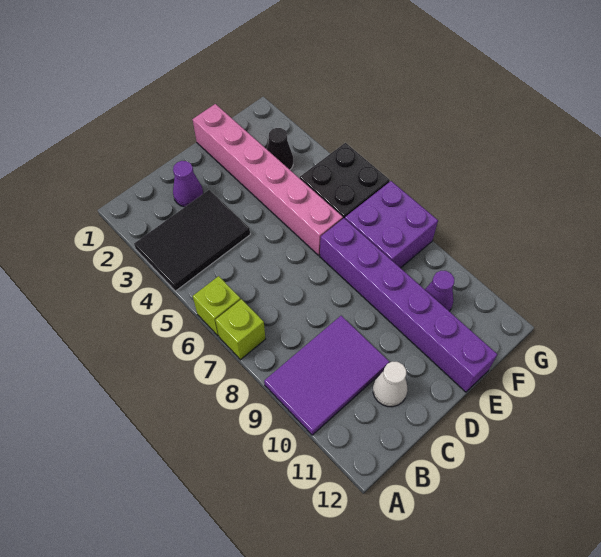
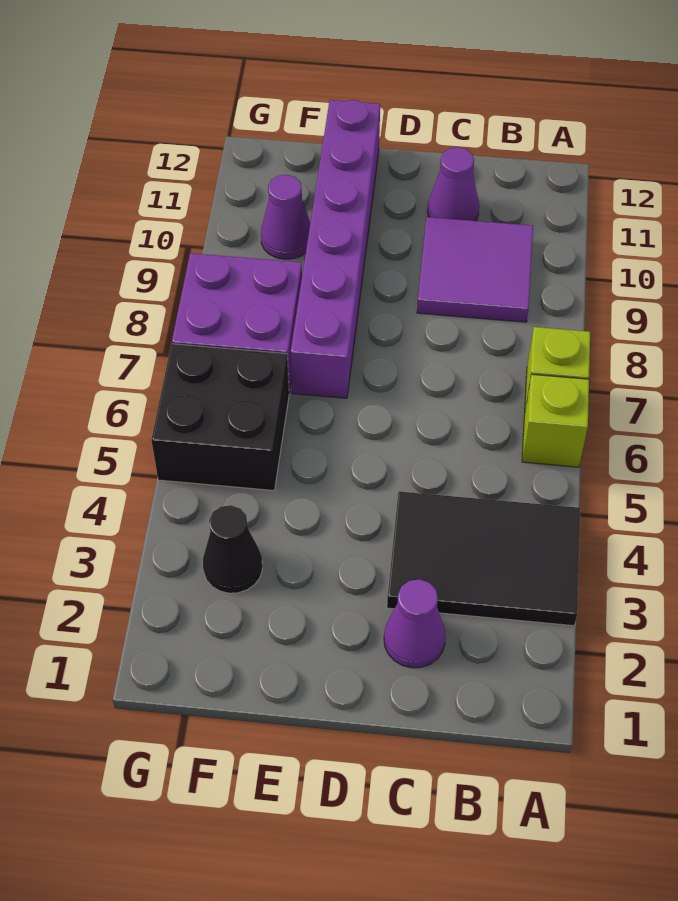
purple 2x3 tile [264,316,390,435] -> purple 2x2 tile [417,217,533,322]
white 1x1 cone [373,362,408,407] -> purple 1x1 cone [428,147,479,221]
pink 1x6 brick [193,104,343,255] -> none

